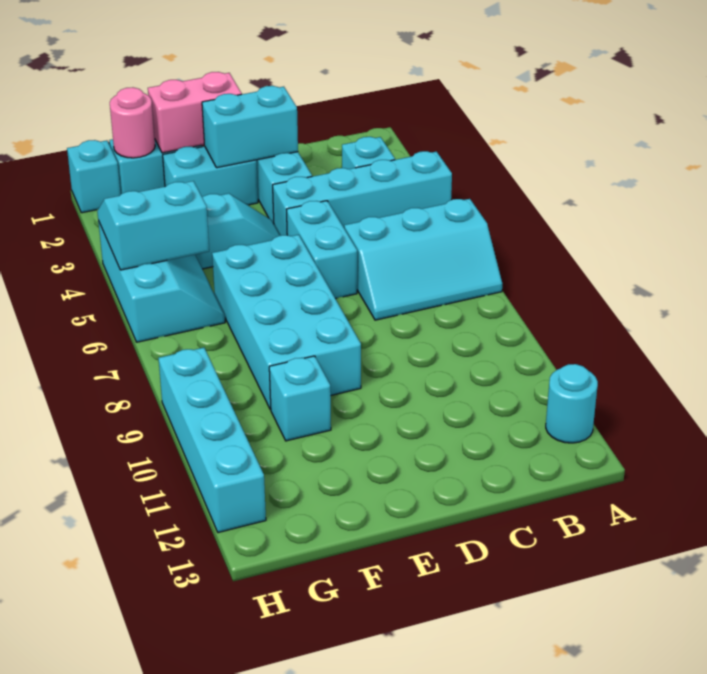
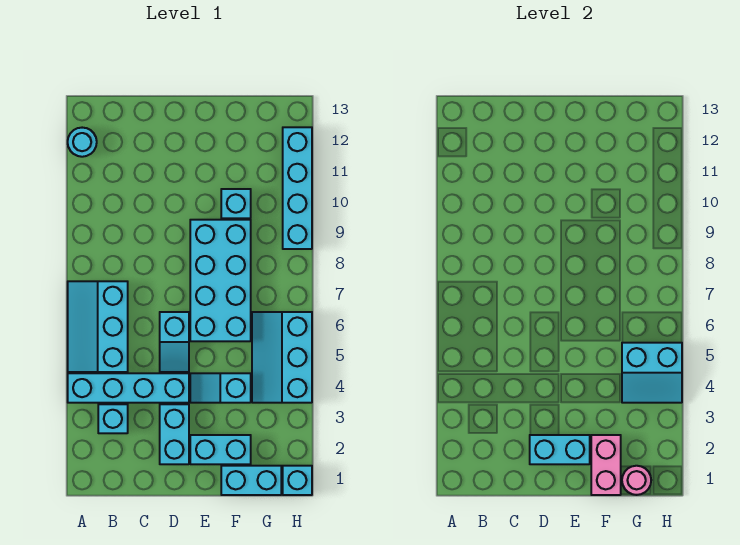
cyan 2x3 slope [344,199,502,320] -> cyan 2x3 slope turned to [68,281,128,372]
cyan 1x2 brick [287,201,357,299] -> cyan 1x2 slope [160,312,189,372]
pink 1x2 brick [148,72,242,153] -> pink 1x2 brick turned to [591,435,621,495]

